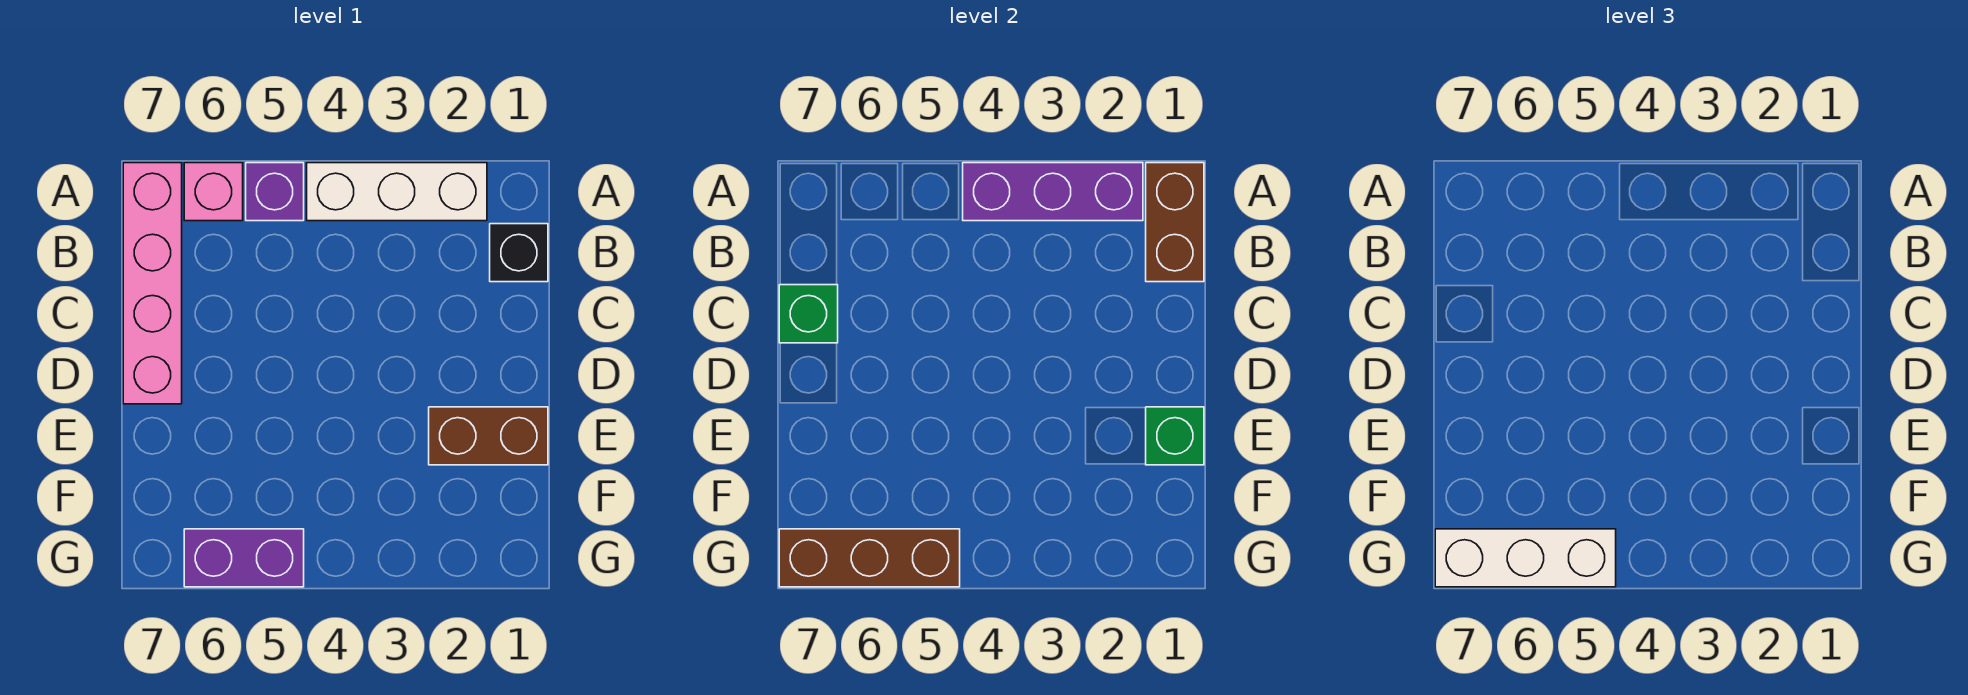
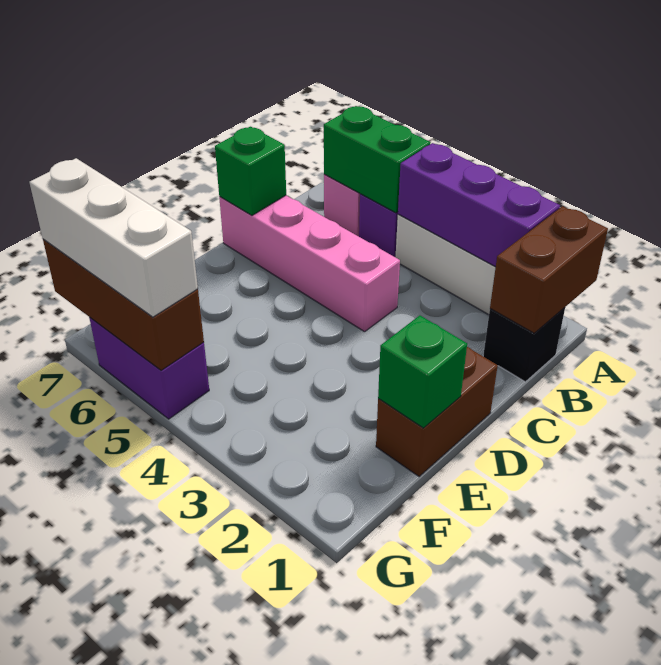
none -> green 1x2 brick [324,106,431,213]
pink 1x4 brick [123,163,182,404] -> pink 1x4 brick turned to [219,195,400,332]
brown 1x2 brick [429,407,548,465] -> brown 1x2 brick turned to [376,347,498,477]

